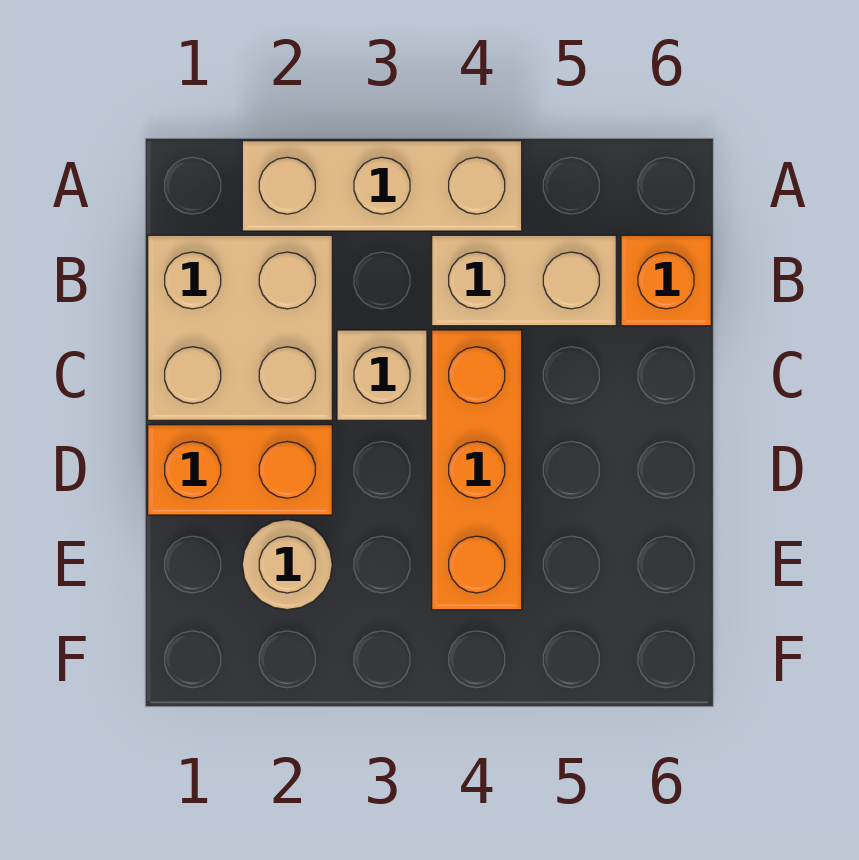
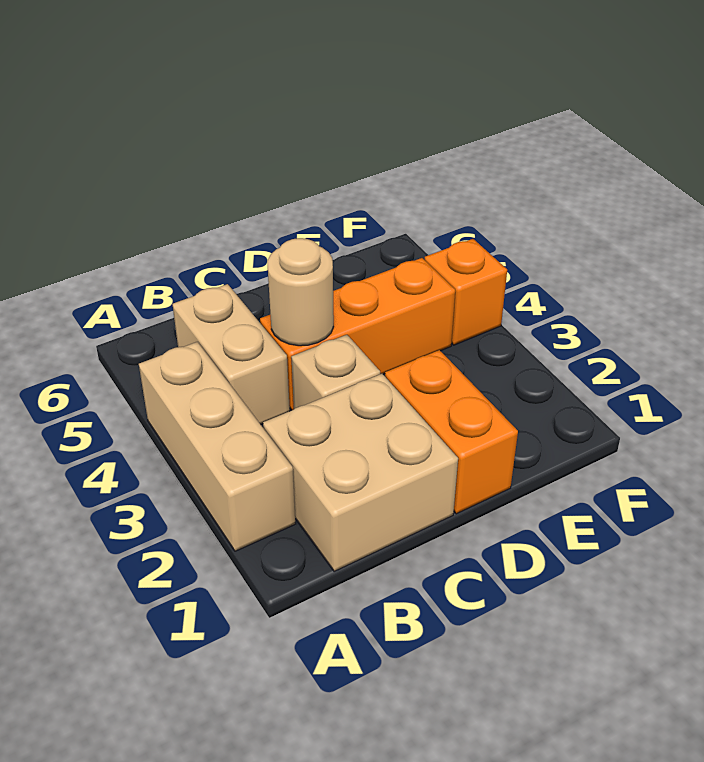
orange 1x1 brick [621,235,711,326] -> orange 1x1 brick moved to [425,239,507,345]
tan 1x1 round brick [242,520,332,610] -> tan 1x1 round brick moved to [267,238,334,346]

